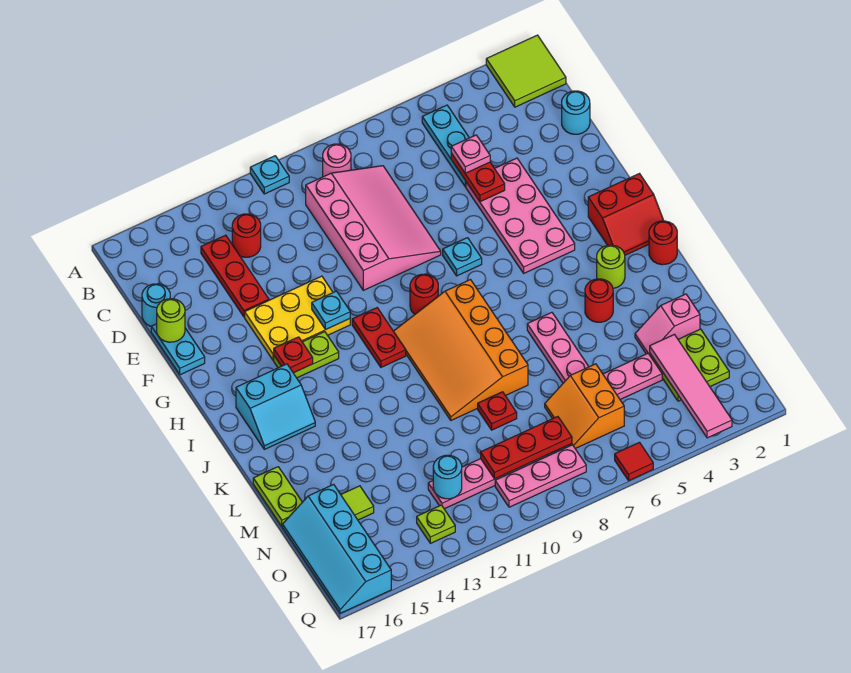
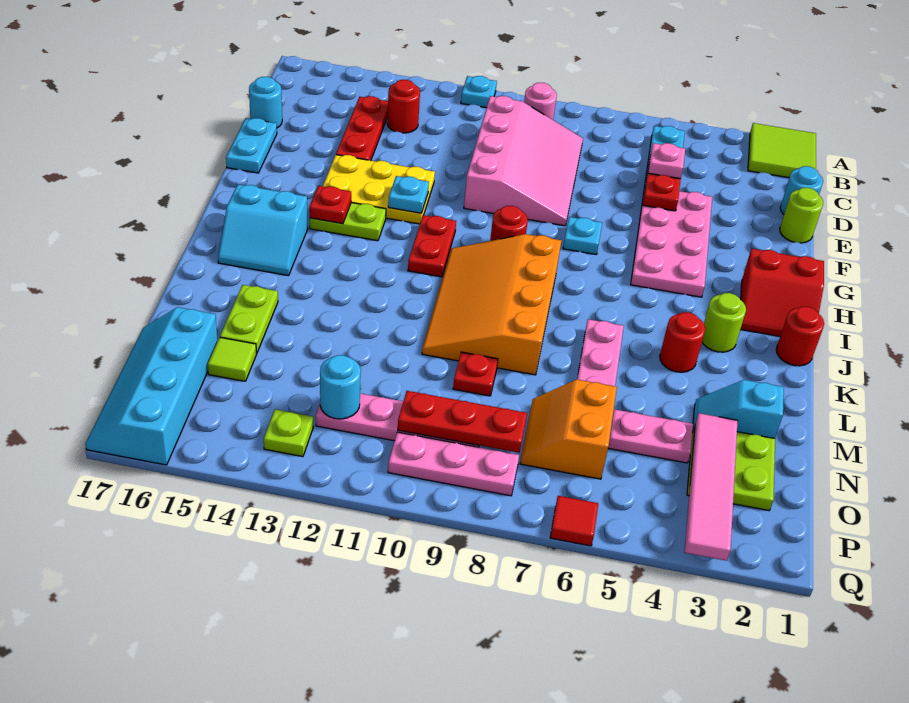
lime 1x1 round brick [157,299,185,342] -> lime 1x1 round brick moved to [780,188,823,243]
lime 1x2 plate [253,467,302,526] -> lime 1x2 plate moved to [220,285,278,353]
pink 1x2 slope [635,294,700,355] -> cyan 1x2 slope [692,380,784,438]

